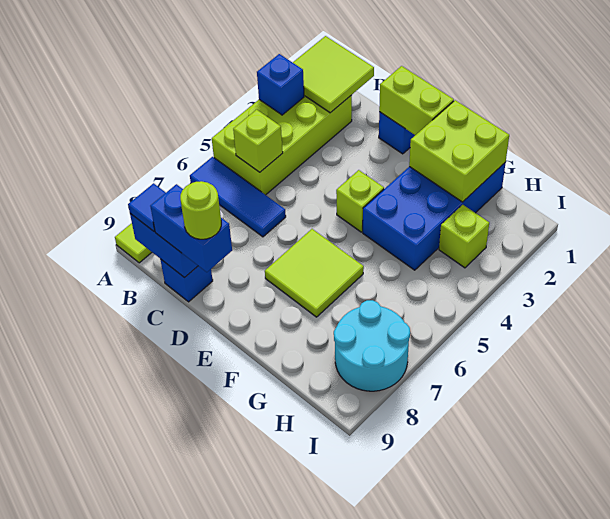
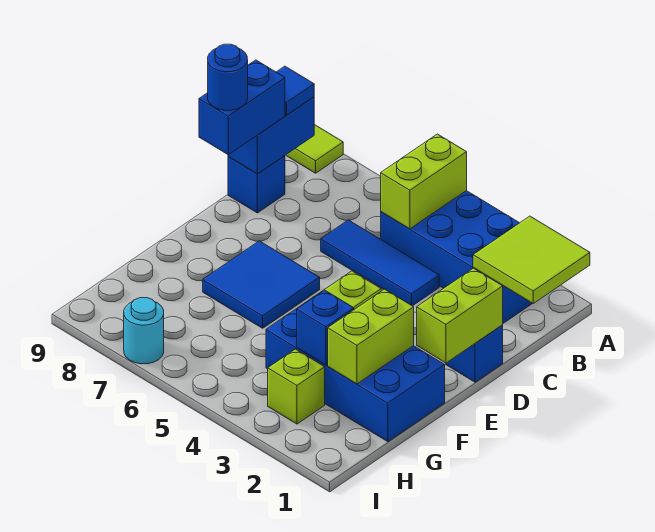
lime 2x4 brick [212,95,352,195] -> blue 2x4 brick [381,191,532,323]
blue 1x1 brick [257,54,304,115] -> blue 1x1 brick moved to [297,290,354,365]
blue 1x3 tile [190,157,286,237] -> blue 1x3 tile turned to [321,220,439,306]
lime 1x1 brick [233,110,283,172] -> lime 1x2 brick [381,134,467,229]
lime 1x1 round brick [180,181,221,239] -> blue 1x1 round brick [208,44,248,110]
lime 2x2 tile [265,229,364,317] -> blue 2x2 tile [203,241,320,328]
lime 2x2 brick [409,100,509,202] -> lime 1x2 brick [328,289,414,384]
cyan 2x2 round brick [334,300,410,391] -> cyan 1x1 round brick [124,298,164,364]

